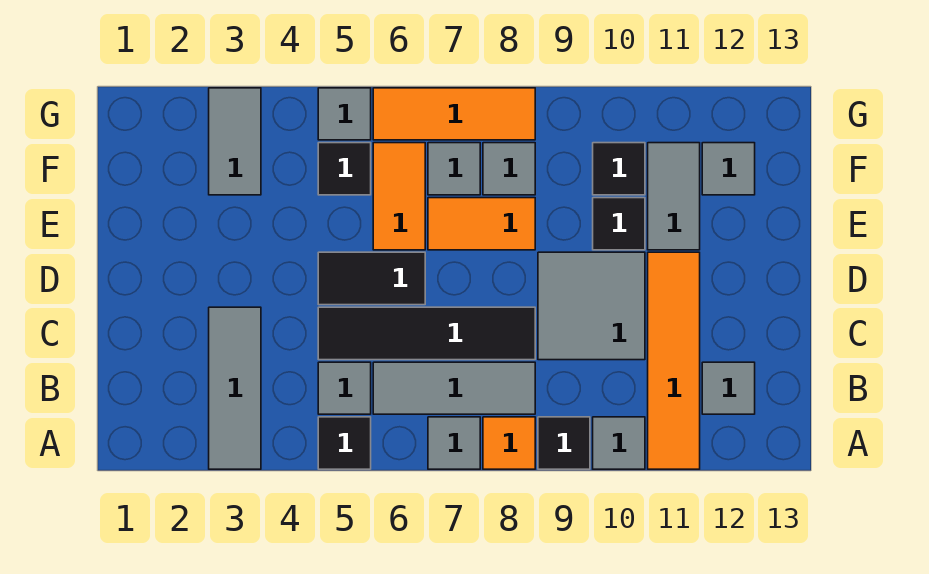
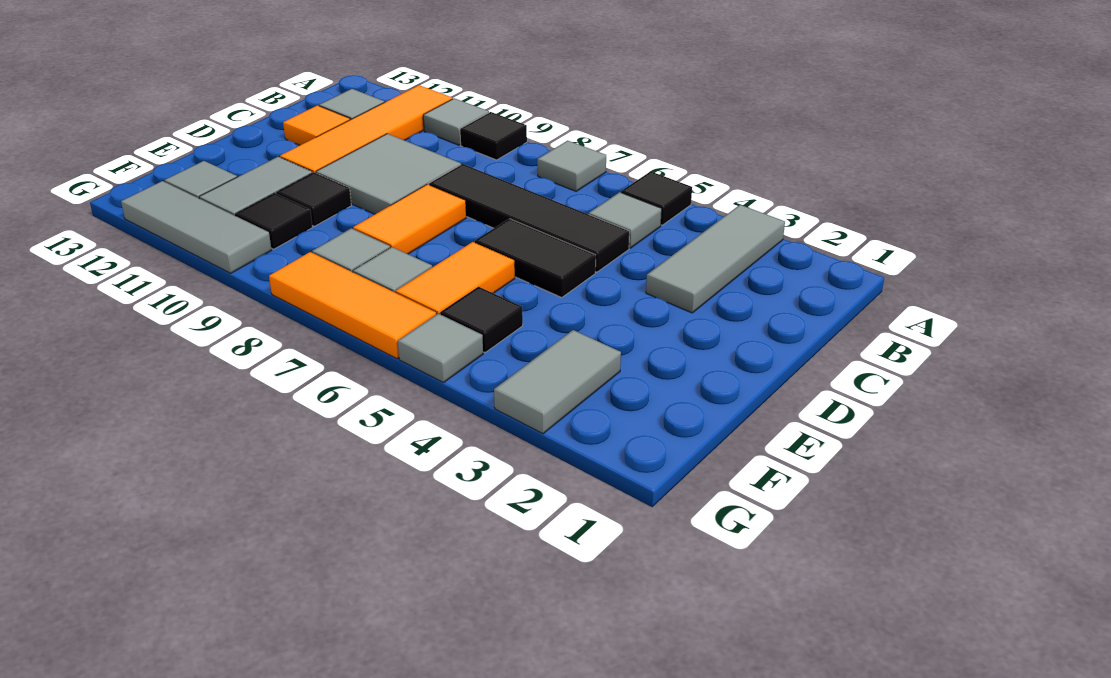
orange 1x1 tile [483,417,535,469] -> orange 1x1 tile moved to [283,105,350,145]
grey 1x3 tile [373,362,535,414] -> grey 1x3 tile moved to [121,181,272,273]
orange 1x2 tile [428,198,535,250] -> orange 1x2 tile turned to [353,184,466,254]

